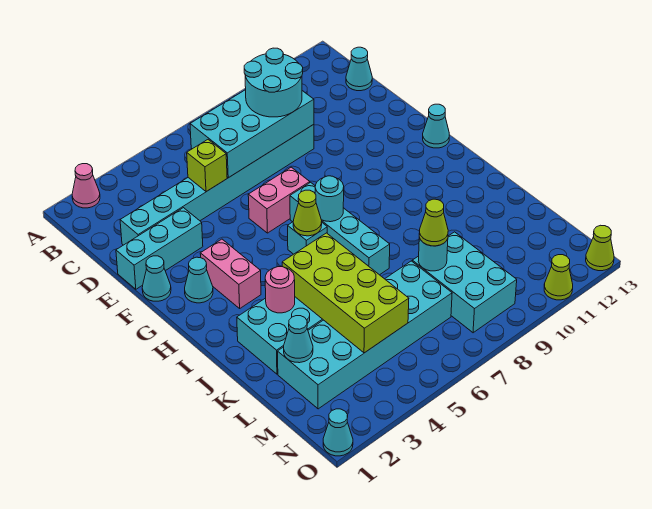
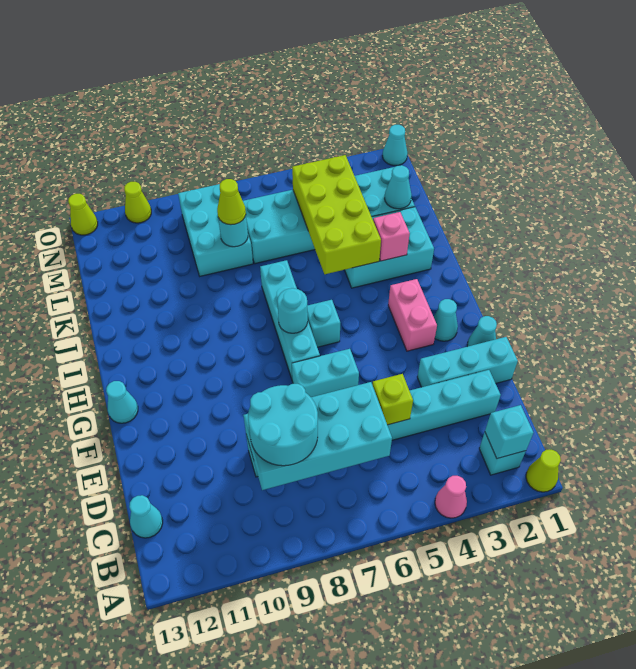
pink 1x1 cone [72,164,100,208] -> pink 1x1 cone moved to [435,476,467,518]
none -> cyan 1x1 brick [479,432,526,475]
none -> cyan 1x1 brick [485,405,533,458]
pink 1x2 brick [248,167,310,233] -> cyan 1x2 brick [292,349,359,397]
lime 1x1 cone [293,190,322,236] -> lime 1x1 cone moved to [526,450,561,492]
pink 1x1 round brick [265,267,295,313] -> pink 1x1 brick [373,212,410,261]

